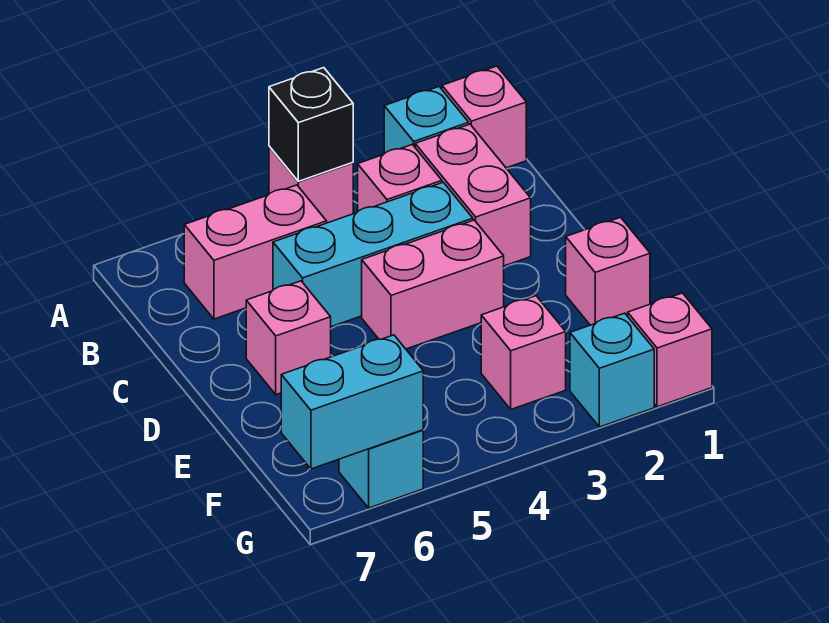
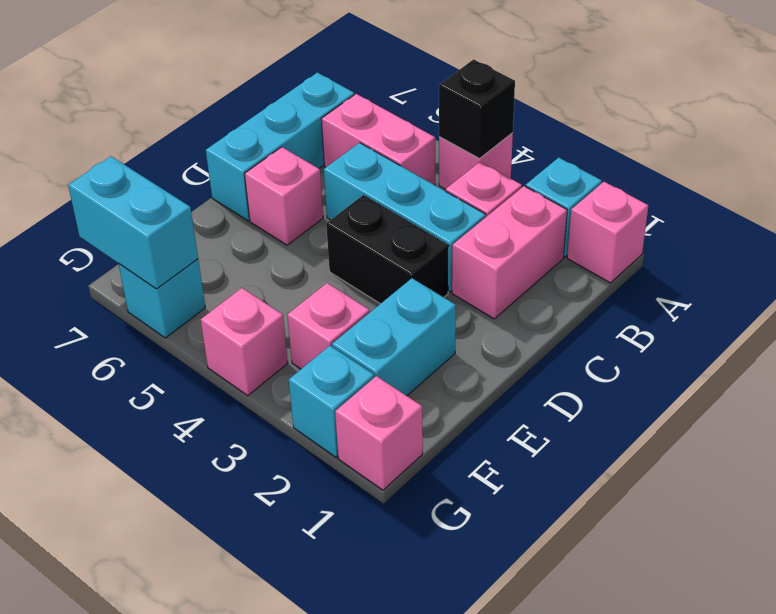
none -> cyan 1x3 brick [206,73,354,221]
pink 1x2 brick [362,220,504,349] -> black 1x2 brick [326,195,449,304]
pink 1x1 brick [566,217,650,325] -> pink 1x1 brick moved to [201,288,288,396]
none -> cyan 1x2 brick [332,278,456,396]

